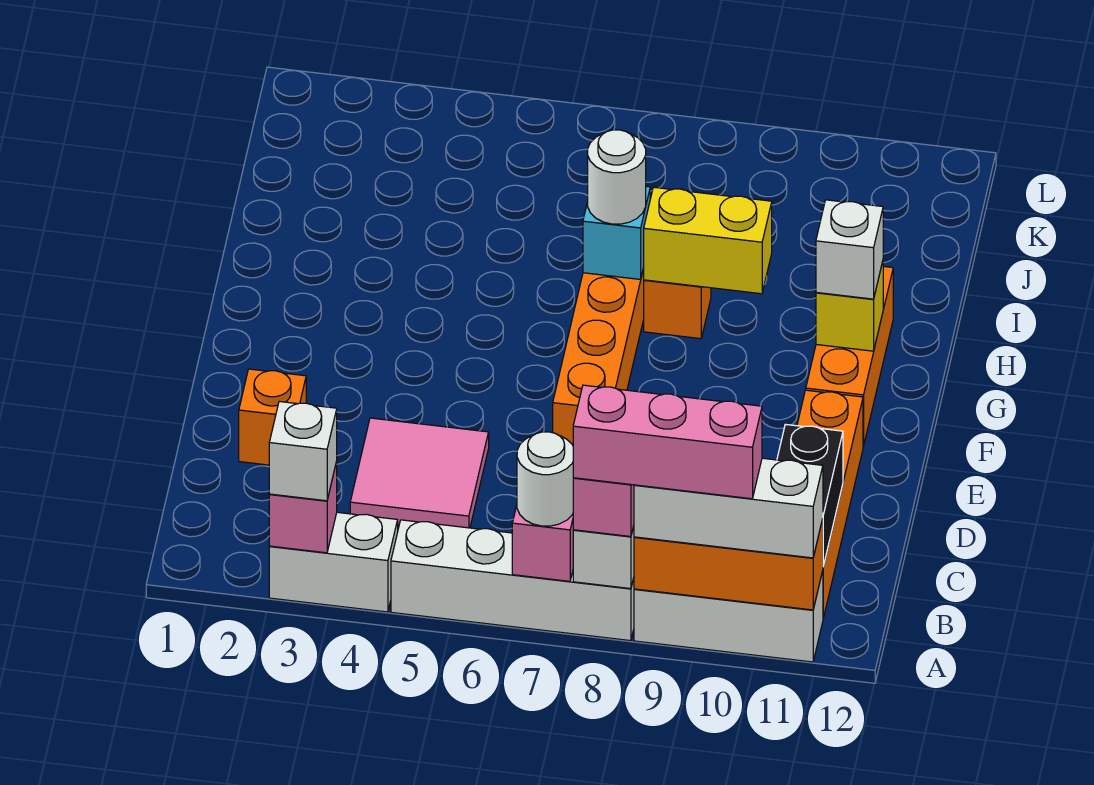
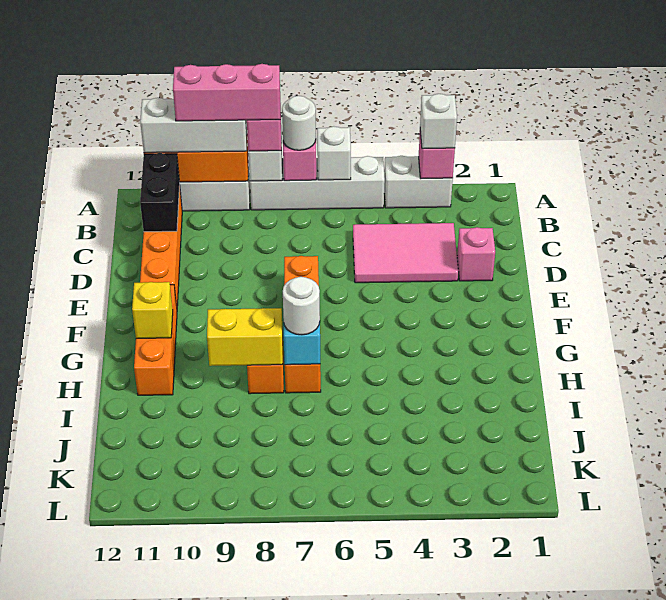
pink 2x2 tile [350,418,489,528] -> pink 2x3 tile [353,223,458,283]
orange 1x1 brick [239,369,306,465] -> pink 1x1 brick [457,227,495,281]
white 1x1 brick [816,200,883,299] -> white 1x1 brick moved to [317,126,351,180]

